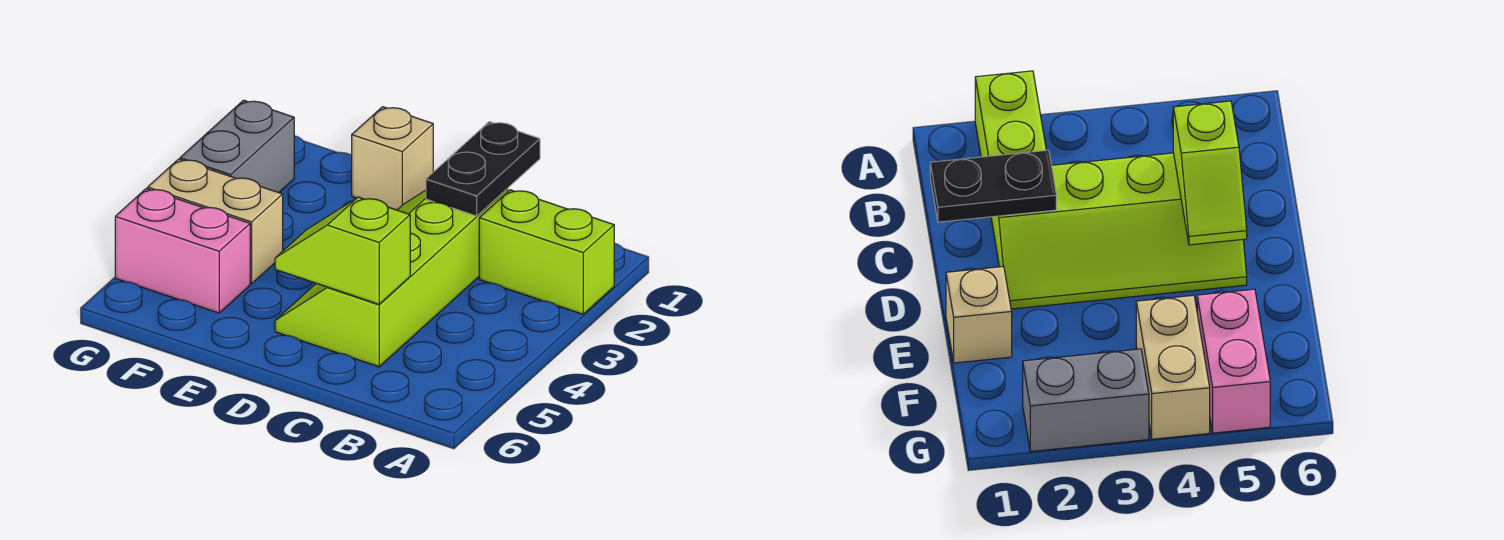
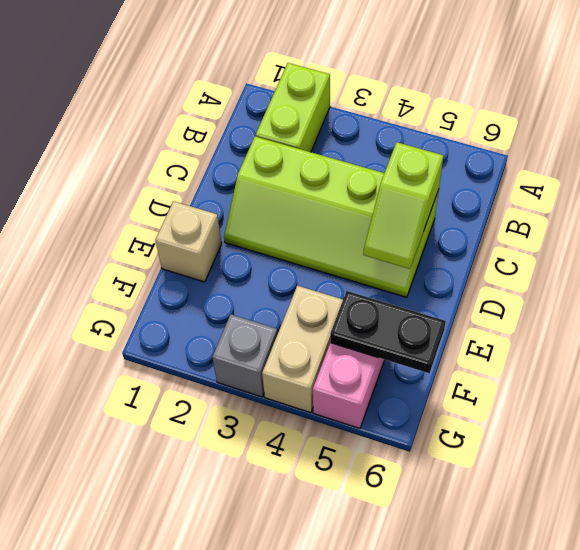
black 1x2 plate [426,122,540,216] -> black 1x2 plate moved to [330,291,446,373]
grey 1x2 brick [180,100,294,193] -> grey 1x1 brick [212,314,278,397]

